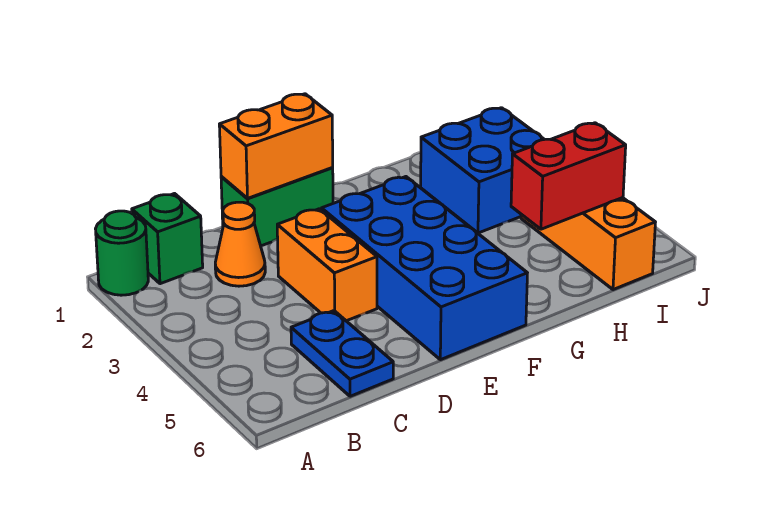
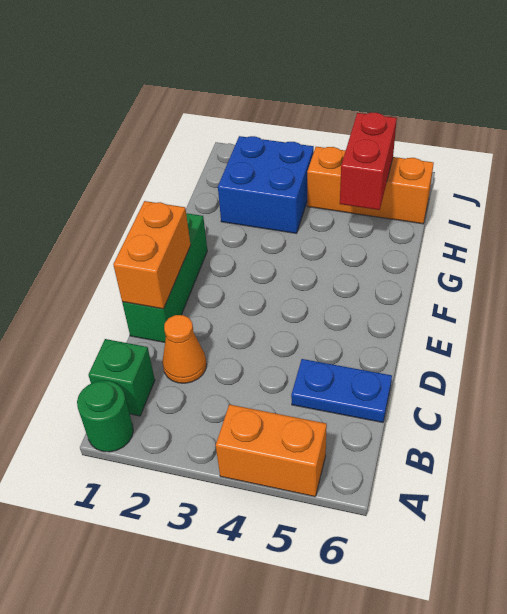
green 1x2 brick [221,168,333,246] -> green 1x3 brick [122,213,207,342]
orange 1x2 brick [277,209,377,321] -> orange 1x2 brick moved to [216,405,327,497]
blue 2x4 brick [322,177,527,360] -> none

